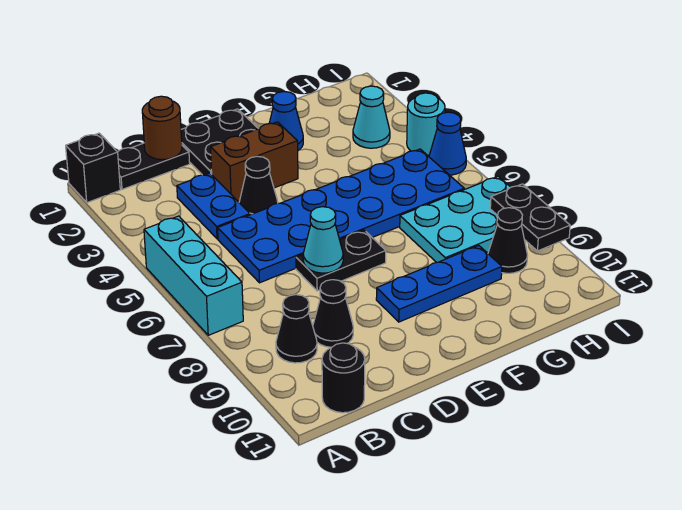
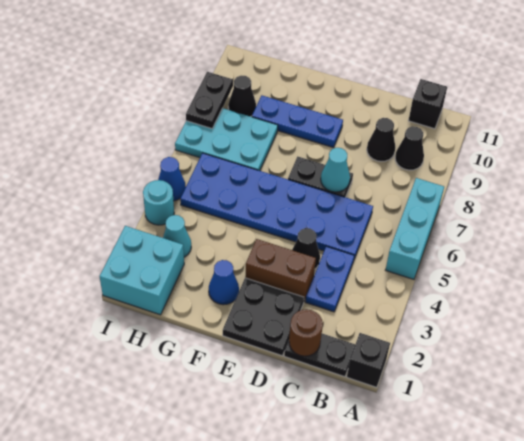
black 1x1 round brick [322,343,365,413] -> black 1x1 brick [408,79,447,129]
none -> cyan 2x2 brick [100,226,184,315]

